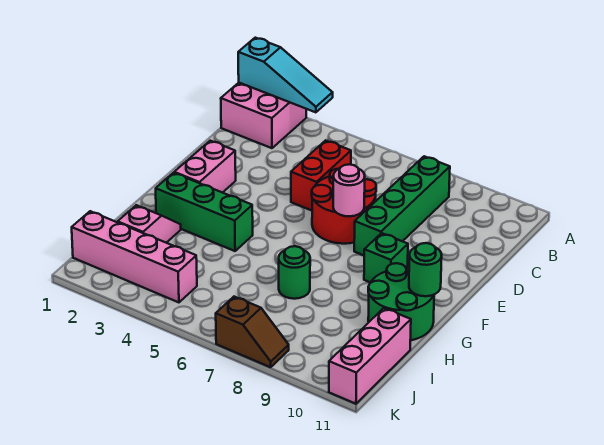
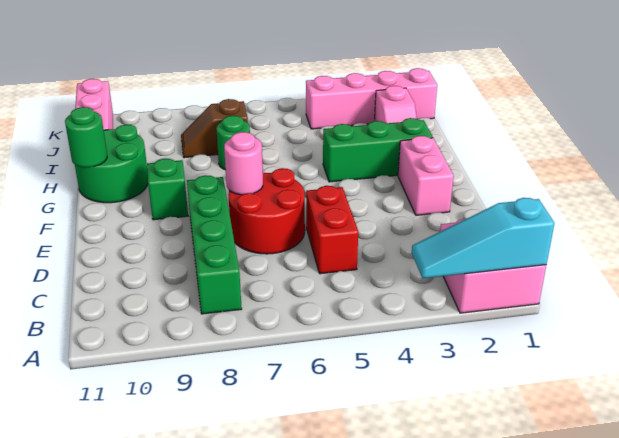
brown 1x2 slope [216,297,289,367] -> brown 1x2 slope moved to [181,99,248,158]

